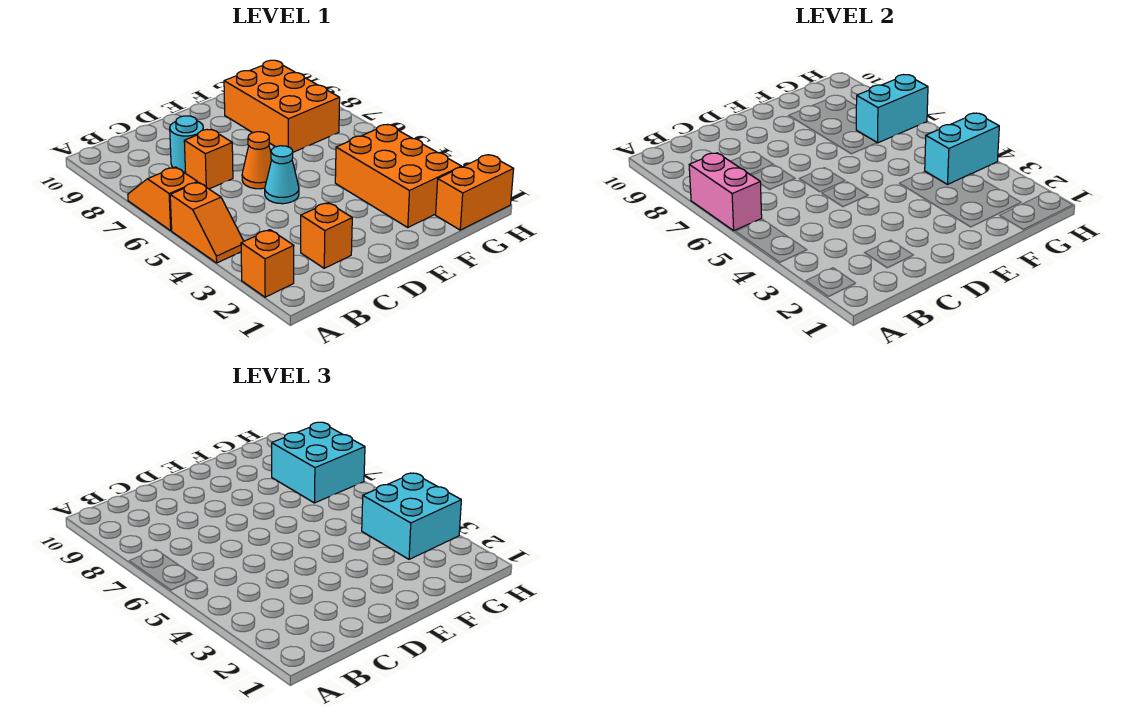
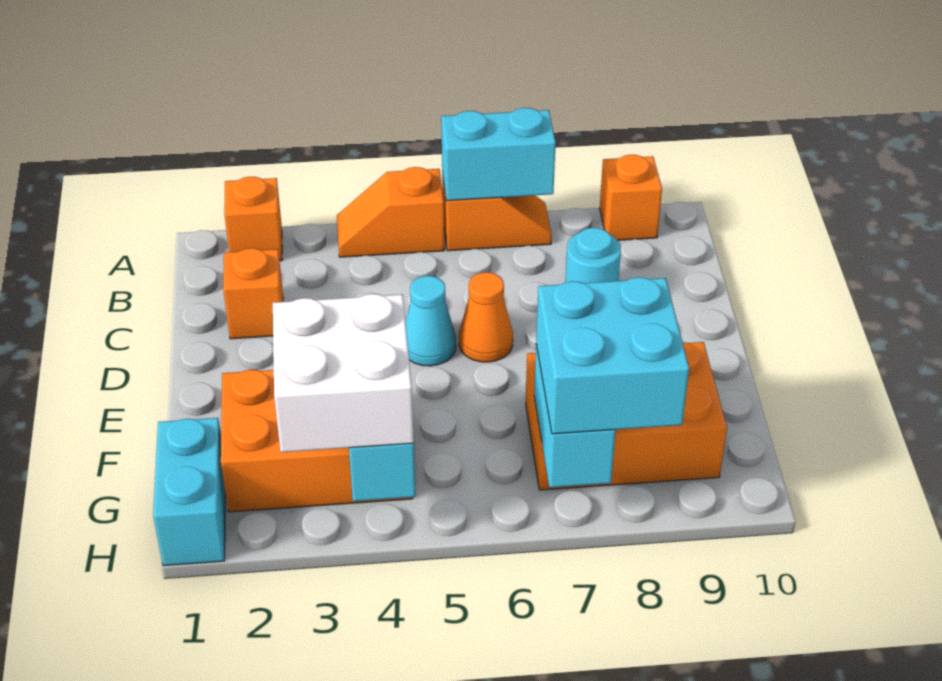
pink 1x2 brick [689,153,762,231] -> cyan 1x2 brick [441,108,556,201]
orange 1x1 brick [184,130,233,189] -> orange 1x1 brick moved to [600,155,662,240]
orange 1x2 brick [436,155,514,230] -> cyan 1x2 brick [153,418,225,566]
cyan 2x2 brick [362,473,461,559] -> white 2x2 brick [273,294,414,452]

